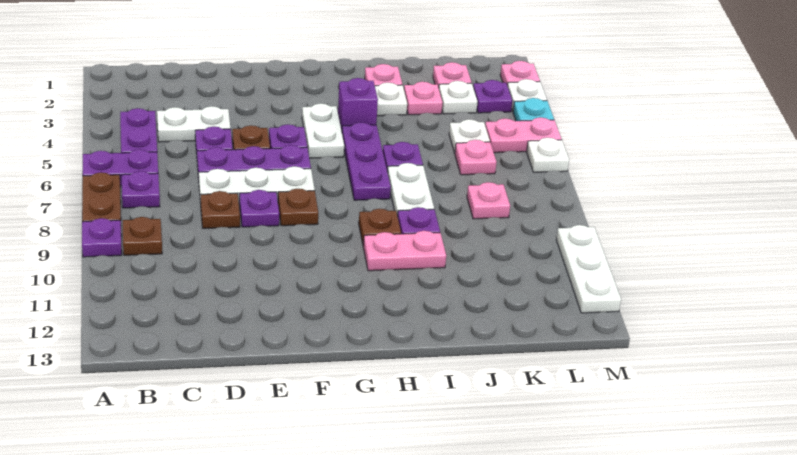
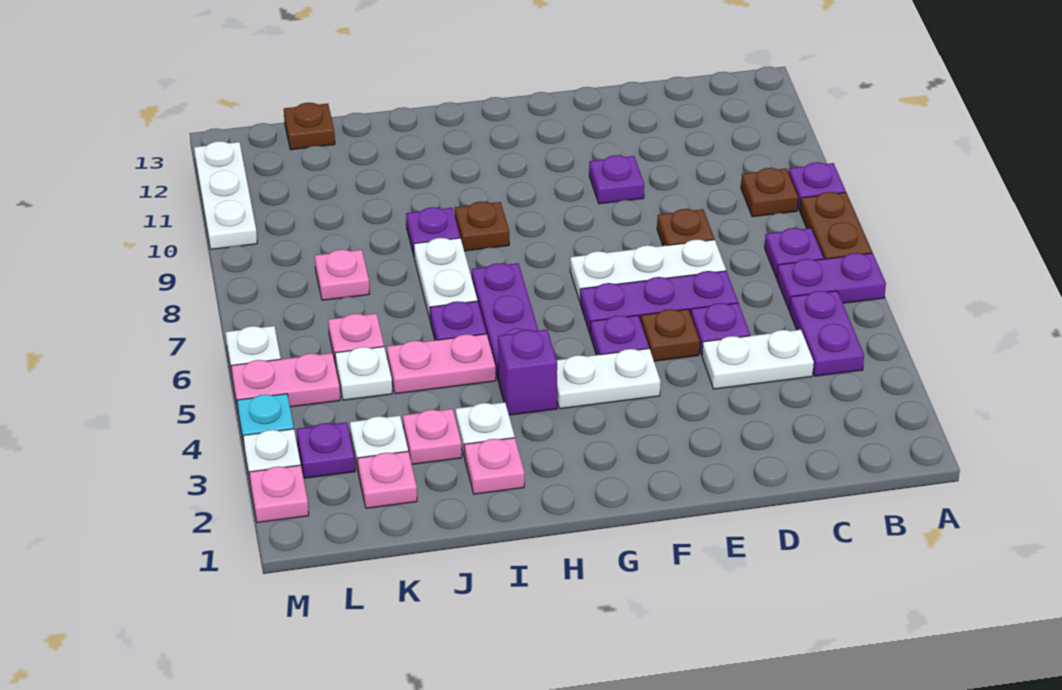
purple 1x1 plate [239,190,279,227] -> purple 1x1 plate moved to [589,155,644,204]
brown 1x1 plate [278,189,318,226] -> brown 1x1 plate moved to [284,103,335,150]
white 1x2 plate [302,104,344,158] -> white 1x2 plate turned to [557,349,660,409]
pink 1x2 plate [363,231,446,271] -> pink 1x2 plate moved to [387,334,496,394]

